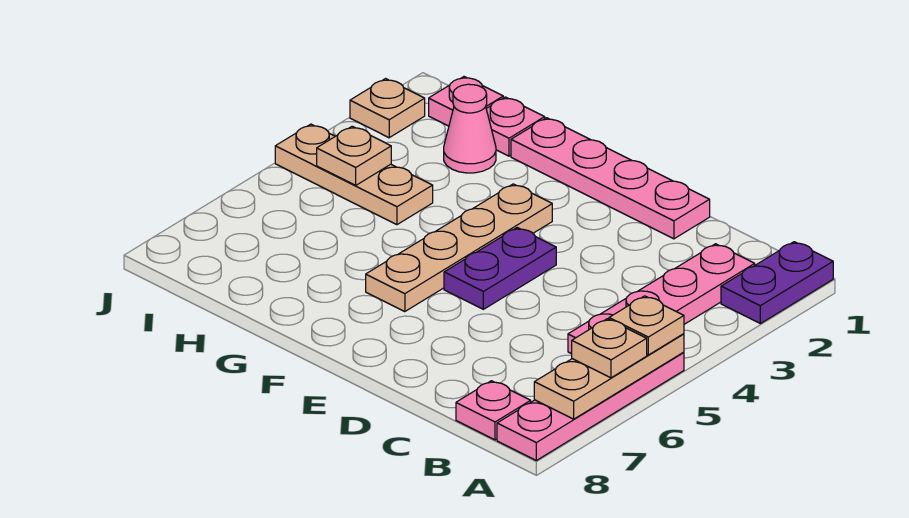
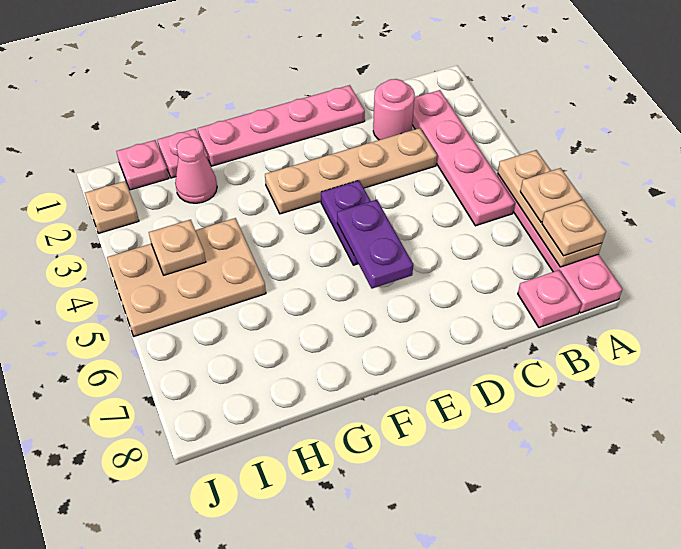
purple 1x2 plate [721,242,833,324] -> purple 1x2 plate moved to [337,200,413,289]
tan 1x1 plate [609,296,684,355] -> tan 1x1 plate moved to [542,200,606,256]
none -> pink 1x1 round brick [373,79,415,140]
tan 1x4 plate [366,184,552,312] -> tan 1x4 plate turned to [265,128,437,214]
tan 1x3 plate [275,124,433,225] -> tan 2x3 plate [107,218,266,336]

